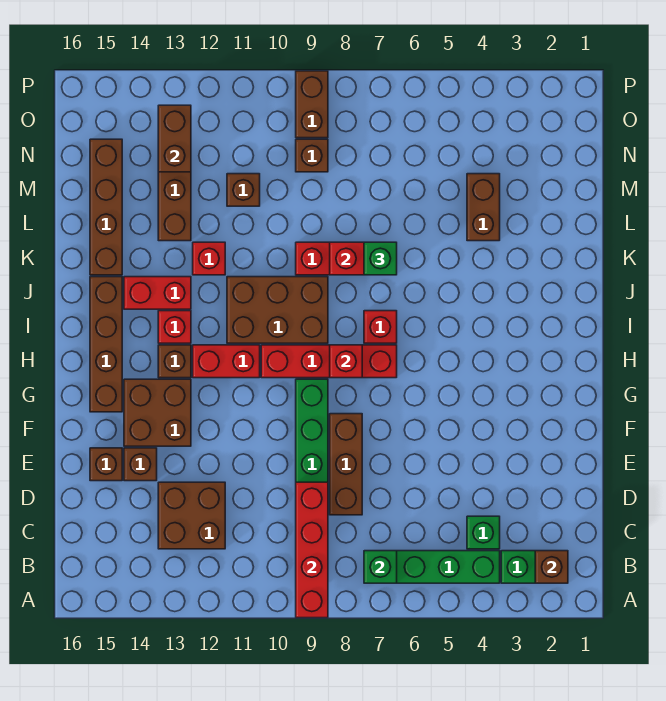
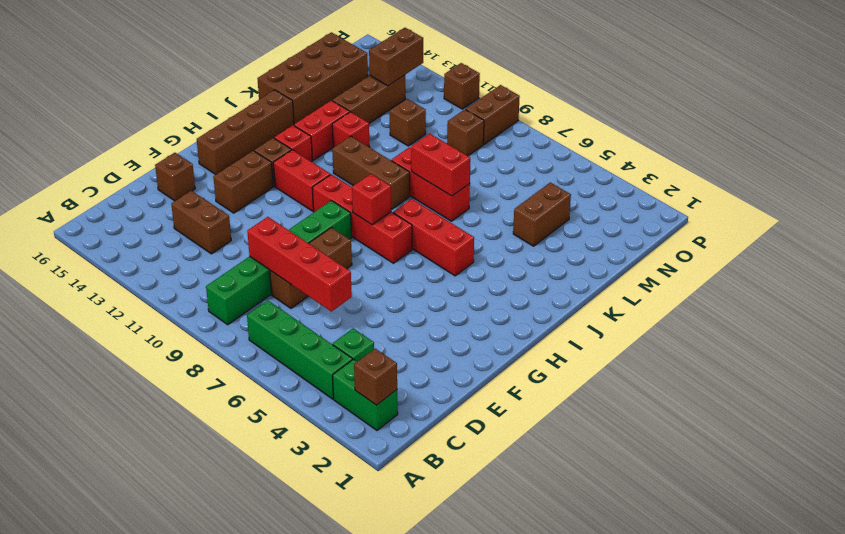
red 1x4 brick [296,482,328,618] -> red 1x4 brick turned to [247,217,352,312]
green 1x1 brick [364,551,397,583] -> none
brown 2x2 brick [158,482,225,549] -> brown 1x2 brick [171,191,231,254]
brown 1x1 brick [124,448,157,481] -> brown 1x1 brick moved to [444,63,480,109]
brown 2x2 brick [124,379,191,446] -> brown 1x2 brick [213,151,273,213]
red 1x1 brick [364,311,397,343] -> red 1x3 brick [393,199,474,276]
brown 2x3 brick [227,277,328,343] -> brown 1x3 brick [332,136,410,210]
red 1x2 brick [124,277,191,309] -> red 1x2 brick turned to [294,100,350,160]
green 1x1 brick [364,242,397,275] -> none
brown 1x4 brick [90,139,122,275] -> brown 2x4 brick [257,32,368,124]

